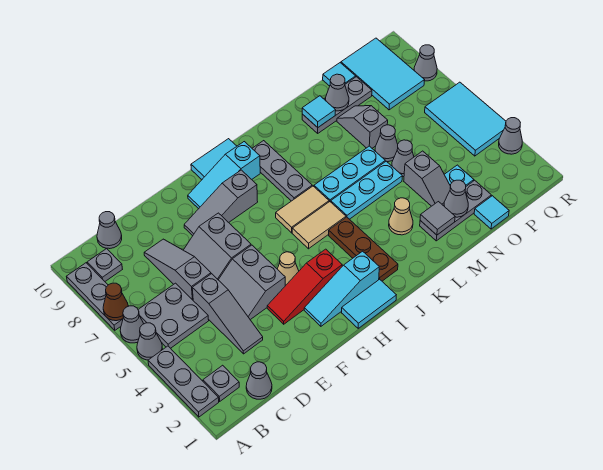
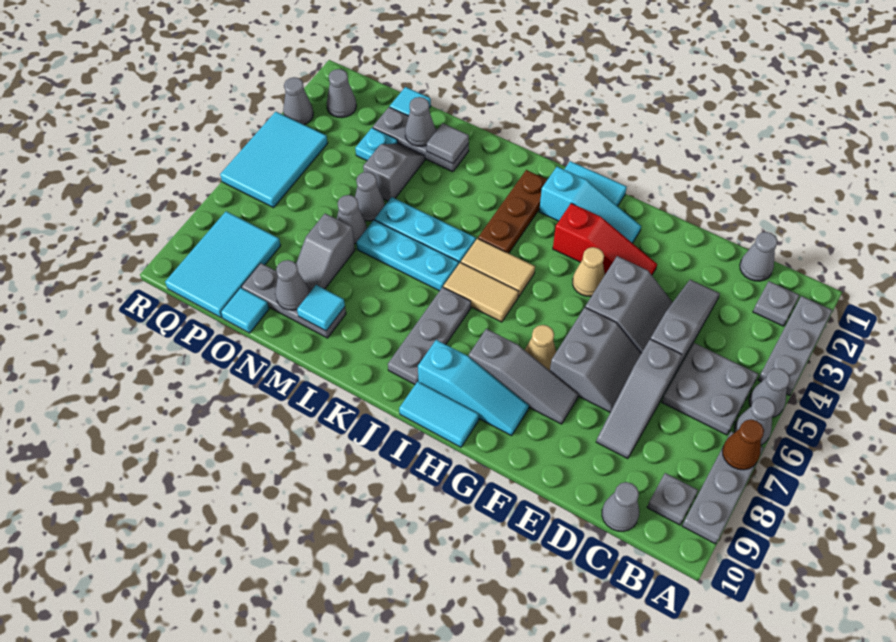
tan 1x1 cone [389,198,413,235] -> tan 1x1 cone moved to [525,325,556,370]
grey 1x1 cone [414,45,437,81] -> grey 1x1 cone moved to [327,69,356,118]

